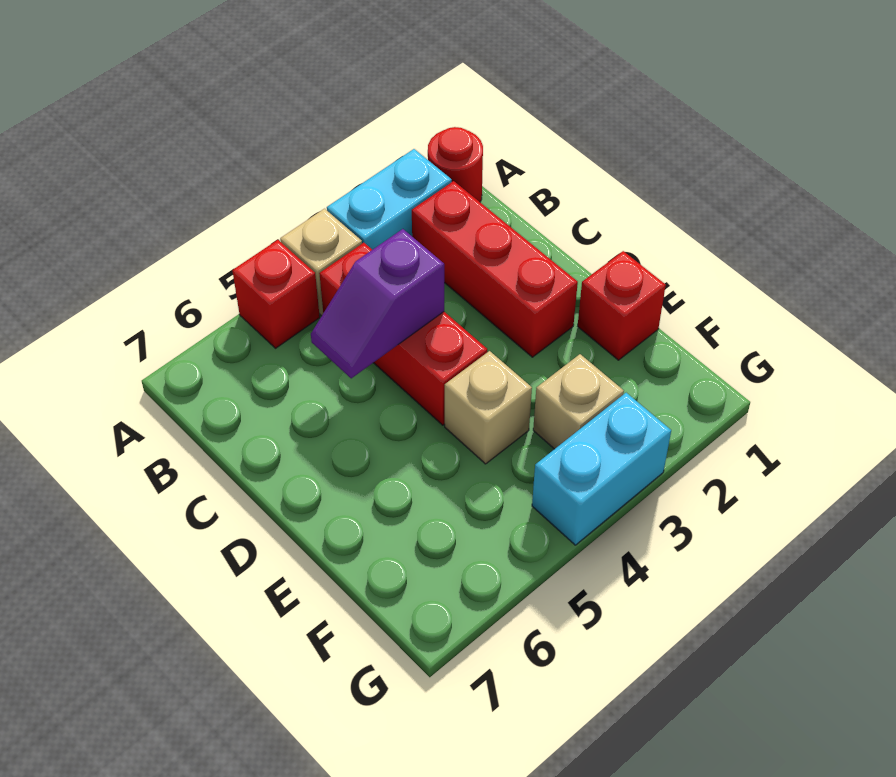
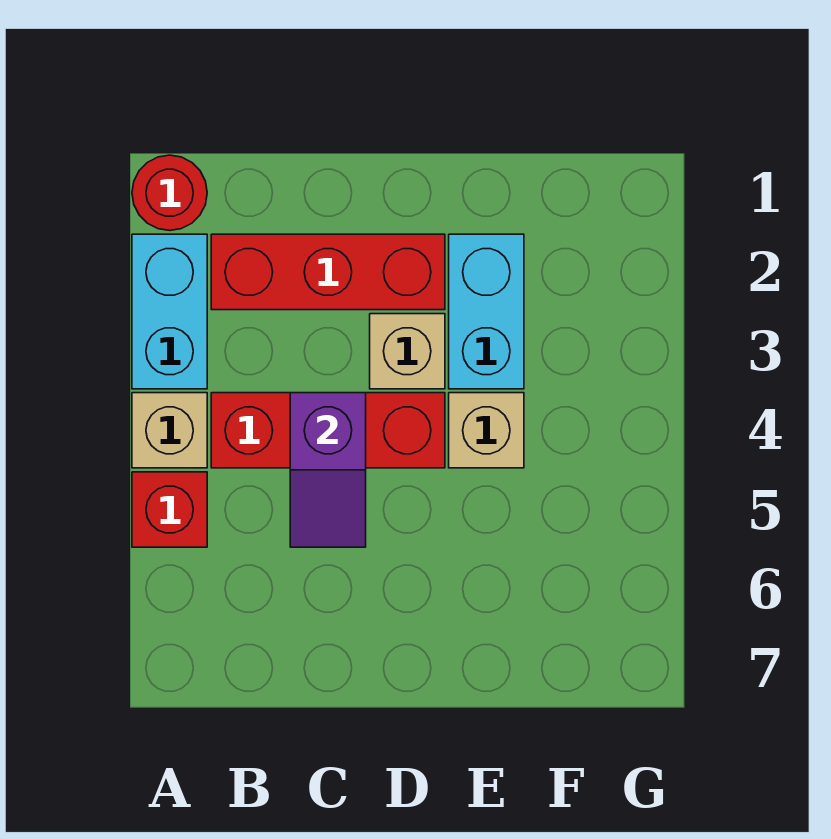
red 1x1 brick [578,251,666,360] -> none
tan 1x1 brick [533,354,624,449] -> tan 1x1 brick moved to [370,314,445,389]
cyan 1x2 brick [532,393,671,545] -> cyan 1x2 brick moved to [449,234,524,389]

